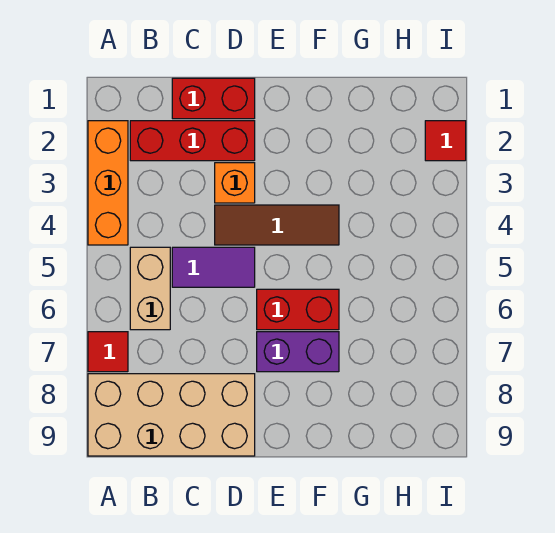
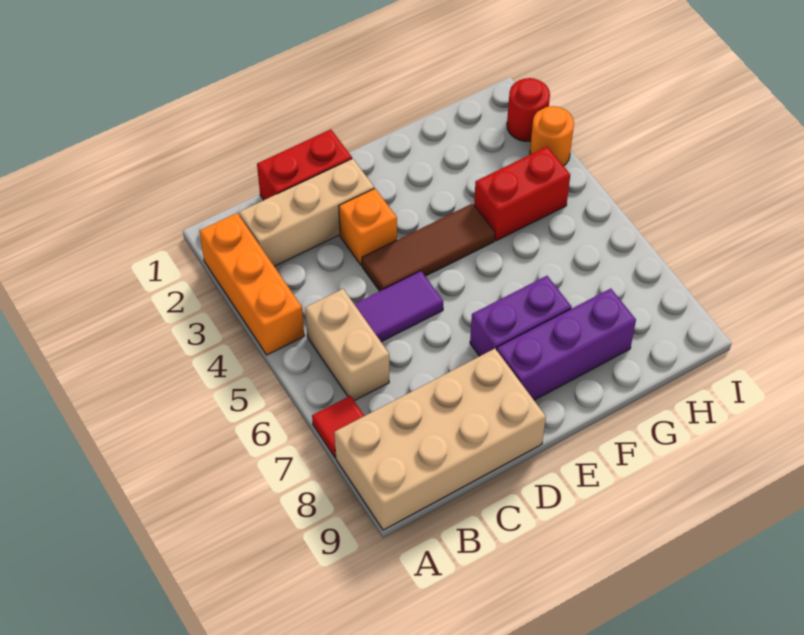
red 1x3 brick [130,121,255,161] -> tan 1x3 brick [239,159,374,266]
red 1x2 brick [257,289,339,330] -> red 1x2 brick moved to [474,147,570,241]
none -> purple 1x3 brick [497,289,636,400]
red 1x1 tile [425,121,466,161] -> red 1x1 round brick [507,78,550,141]
none -> orange 1x1 round brick [530,106,574,166]

